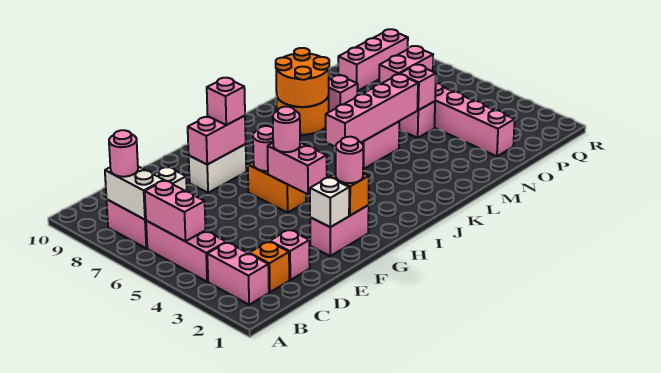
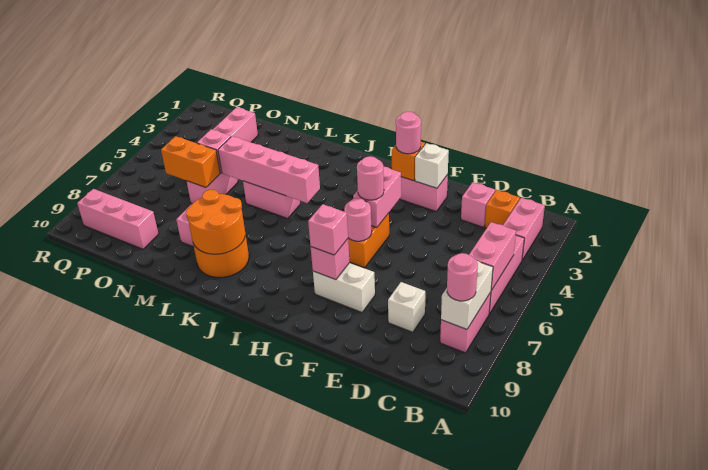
pink 1x2 brick [188,116,246,164] -> pink 1x1 brick [311,239,350,280]
pink 1x2 brick [379,46,433,84] -> orange 1x2 brick [161,136,220,188]

